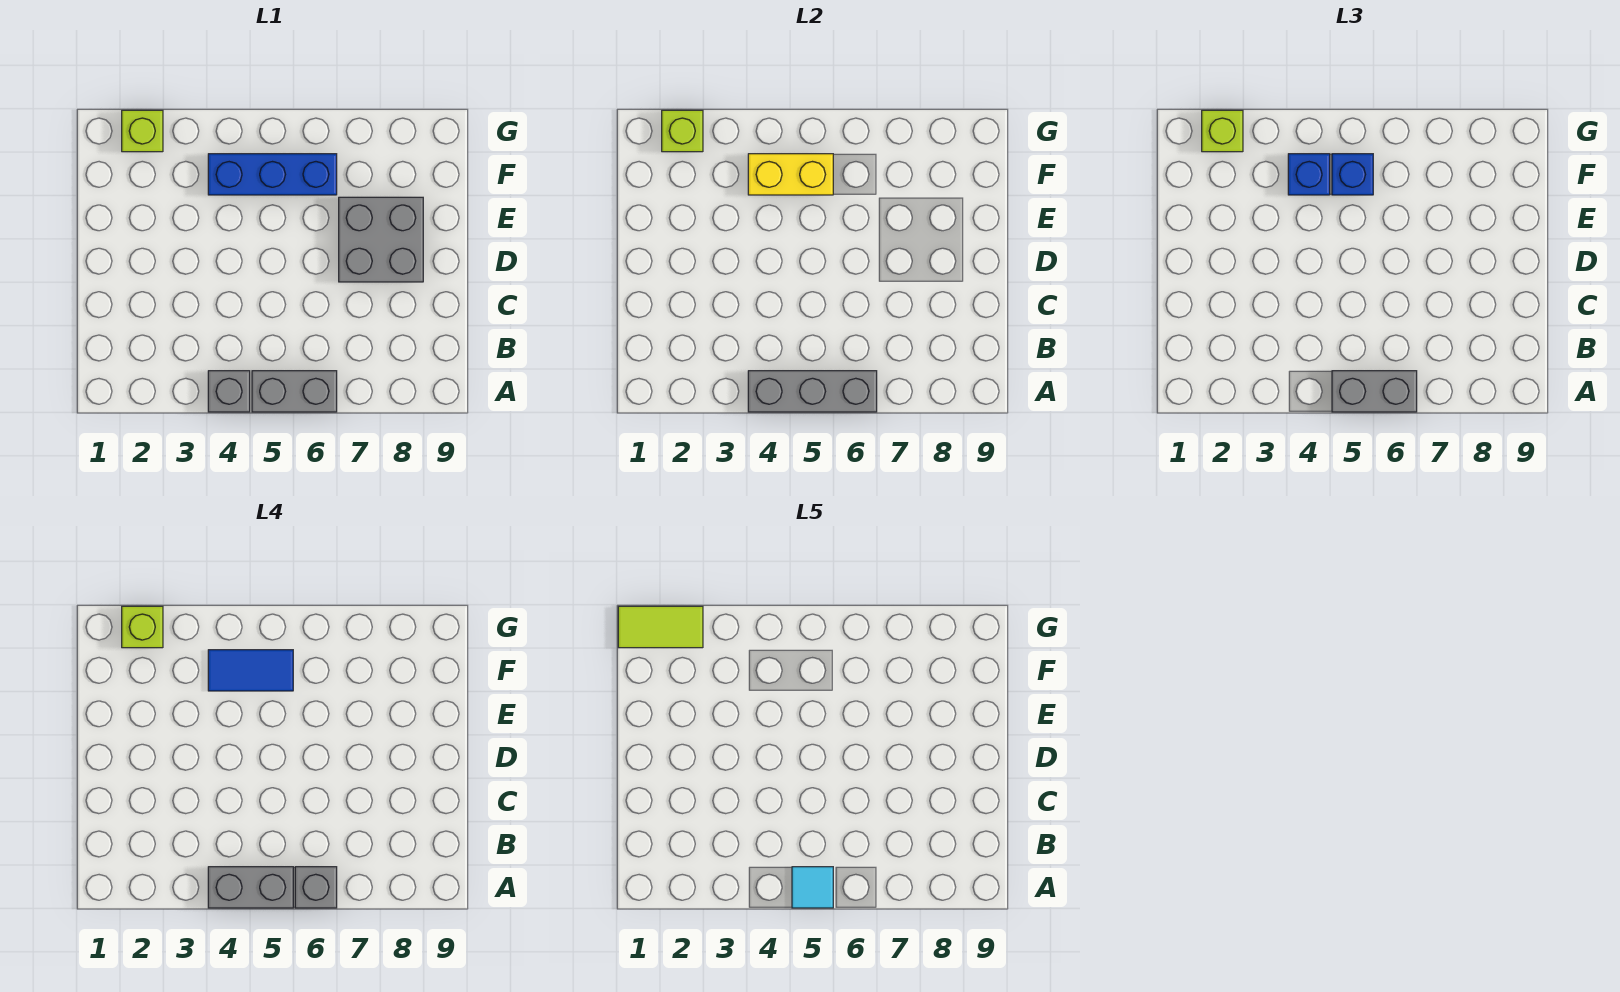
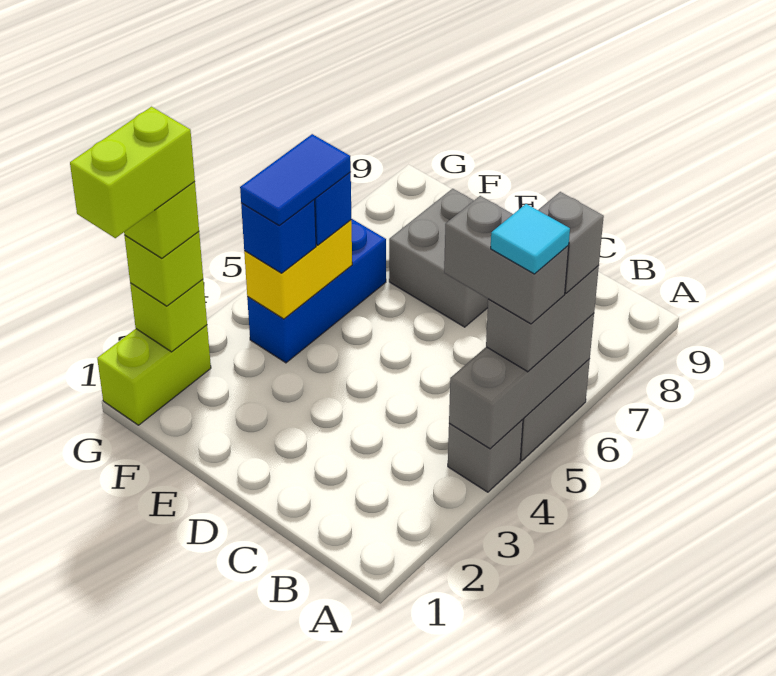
grey 1x2 brick [208,867,293,908] -> grey 1x2 brick turned to [444,196,569,324]
lime 1x2 tile [618,606,703,648] -> lime 1x2 brick [70,107,195,238]
lime 1x1 brick [122,110,163,152] -> lime 1x2 brick [97,325,211,425]

